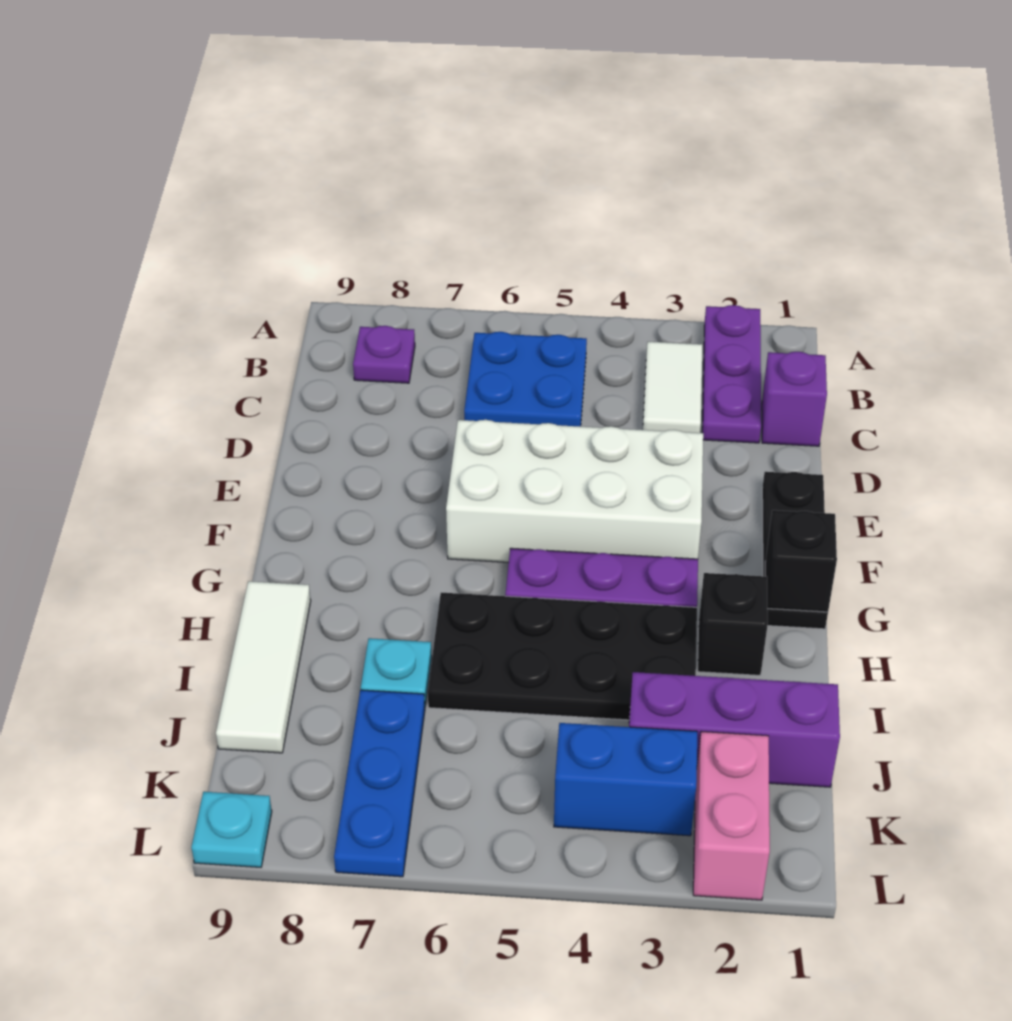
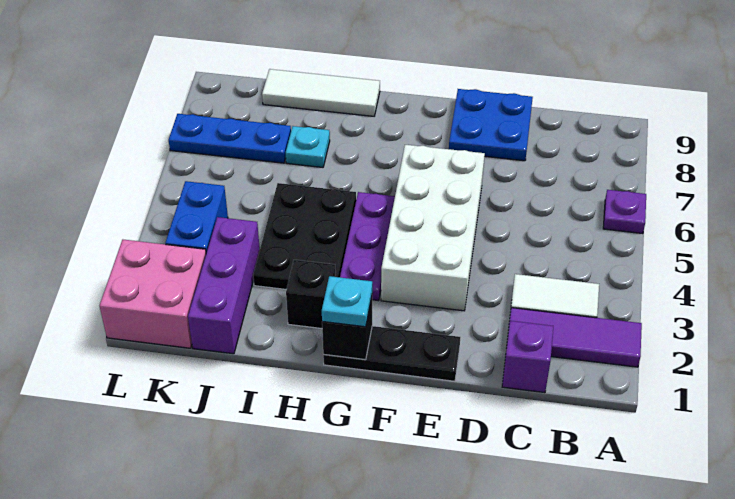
purple 1x3 plate [702,305,761,443] -> purple 1x3 tile [507,308,642,367]
blue 2x2 plate [464,332,587,426] -> blue 2x2 plate moved to [449,89,533,161]
purple 1x1 plate [353,326,415,383] -> purple 1x1 plate moved to [603,190,646,234]
black 2x4 plate [428,593,697,720] -> black 2x3 plate [253,183,356,289]
pink 1x2 brick [693,732,770,900] -> pink 2x2 brick [100,240,206,348]
cyan 1x1 plate [191,792,272,867] -> cyan 1x1 plate moved to [322,276,372,327]

